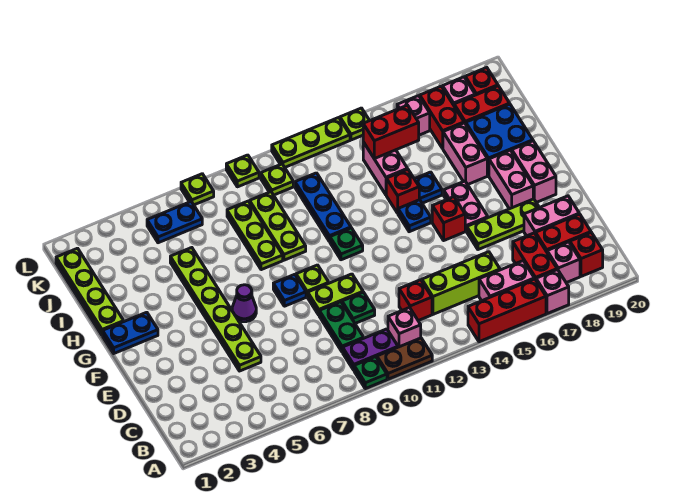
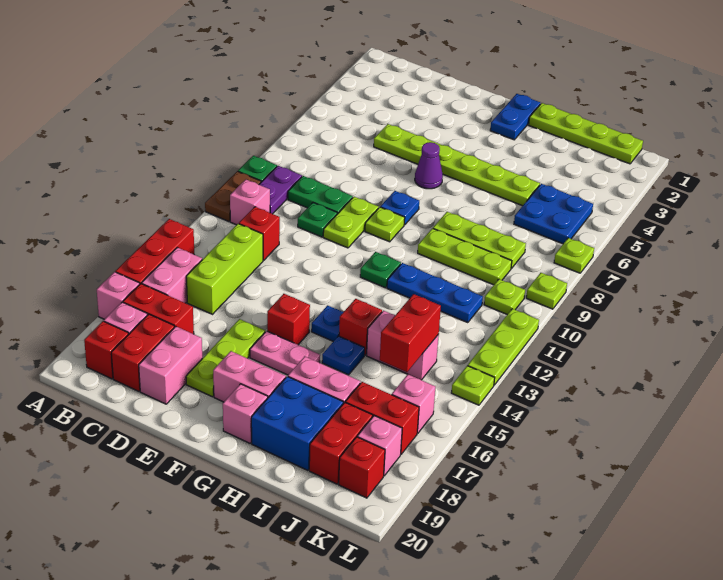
pink 1x2 brick [512,141,556,203] -> pink 1x1 brick [223,384,268,443]
blue 1x2 plate [147,202,202,243] -> blue 2x2 plate [514,184,593,244]

